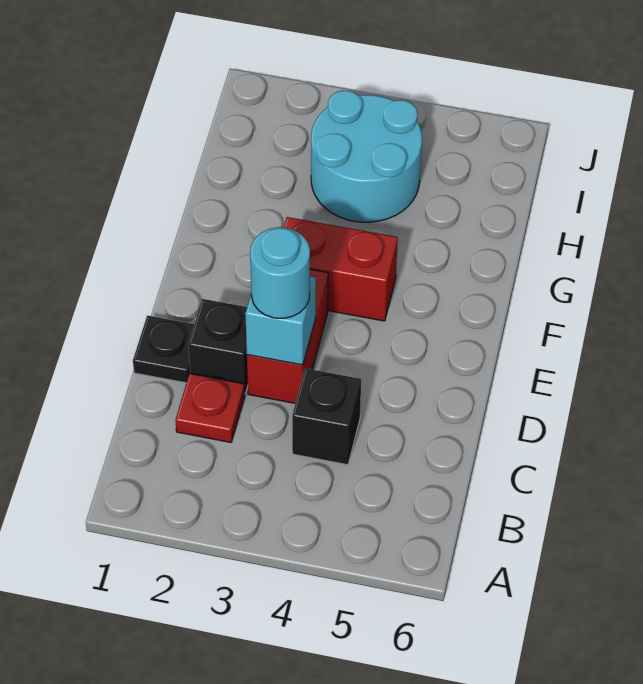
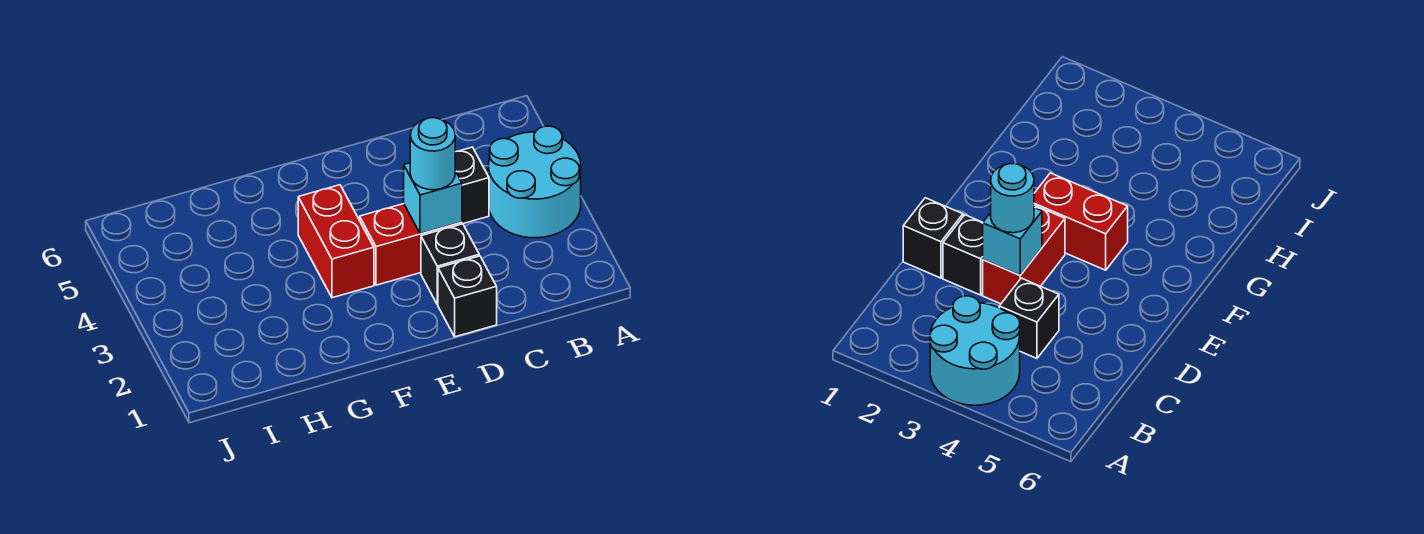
red 1x1 plate [175,374,245,442] -> none
black 1x1 plate [133,316,194,383] -> black 1x1 brick [438,256,497,337]
cyan 2x2 round brick [311,91,422,222] -> cyan 2x2 round brick moved to [488,126,581,238]

